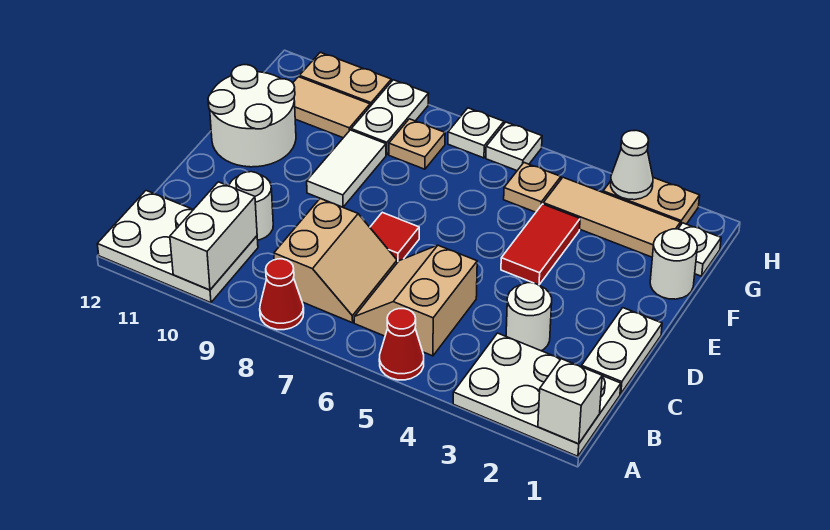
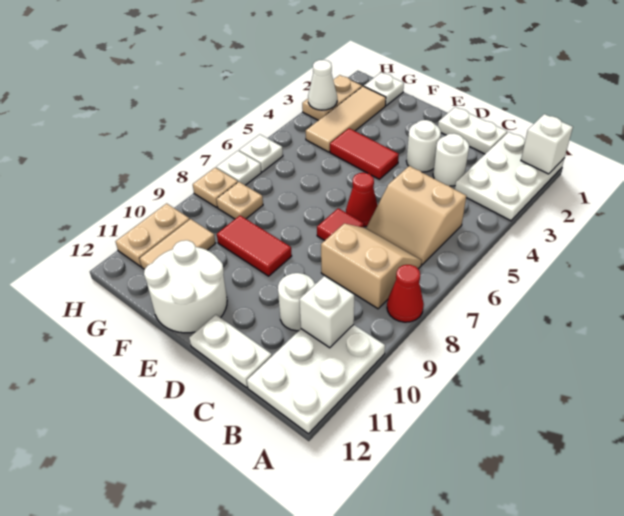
red 1x1 cone [379,309,424,380] -> red 1x1 cone moved to [346,173,378,227]
white 1x2 brick [170,182,257,290] -> white 1x1 brick [299,276,354,348]
white 1x2 tile [307,130,386,207] -> red 1x2 tile [217,216,292,276]
white 1x1 round brick [650,229,697,299] -> white 1x1 round brick moved to [406,120,441,172]
tan 1x1 plate [504,163,561,212] -> tan 1x1 plate moved to [193,168,238,207]
white 1x2 plate [351,80,429,155] -> white 1x2 plate moved to [189,315,272,387]

